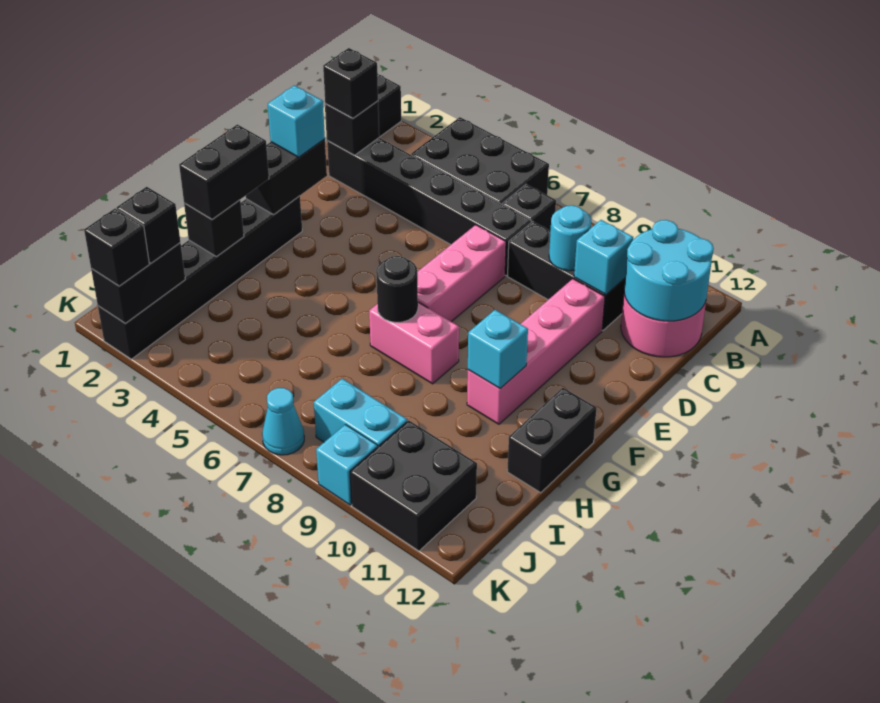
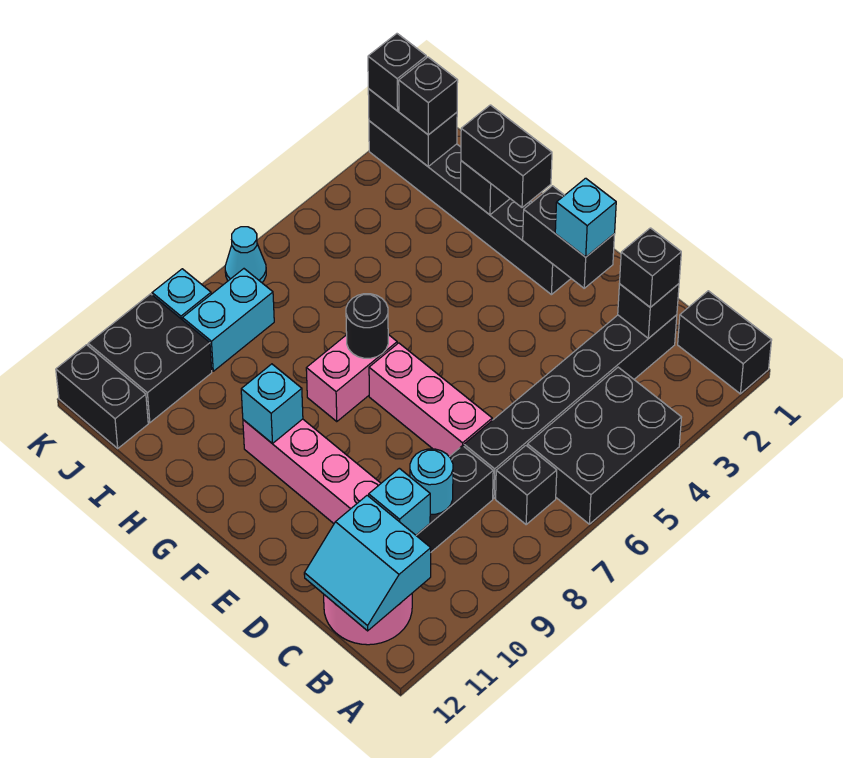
cyan 2x2 round brick [624,220,714,321] -> cyan 2x2 slope [304,495,431,631]
black 1x2 brick [507,388,597,493] -> black 1x2 brick moved to [56,345,148,448]

